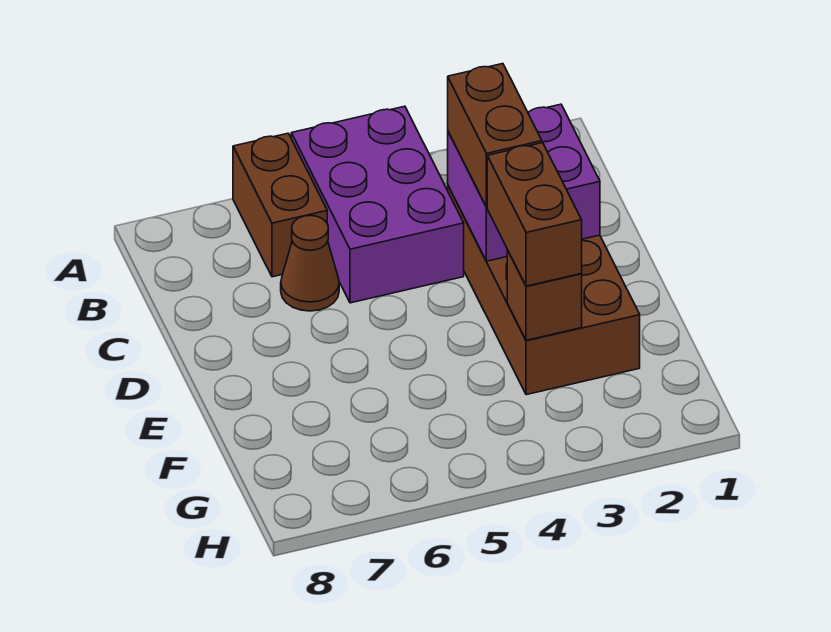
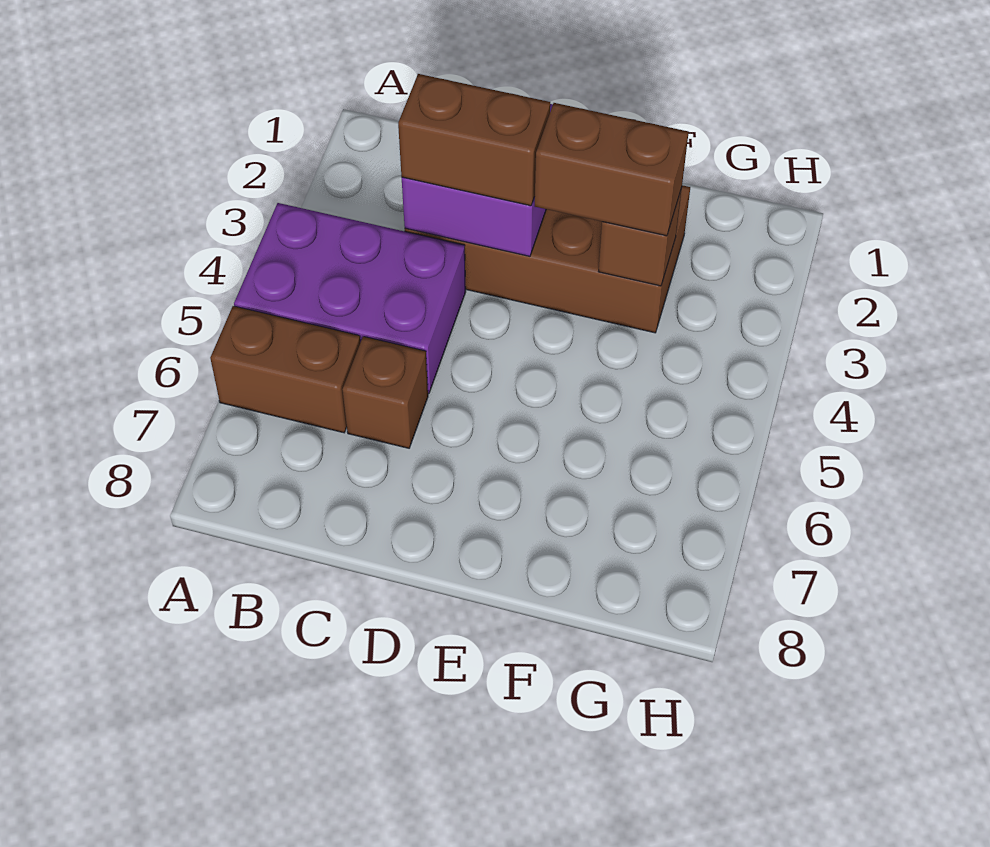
brown 1x1 cone [281,215,339,311] -> brown 1x1 brick [343,337,428,448]

